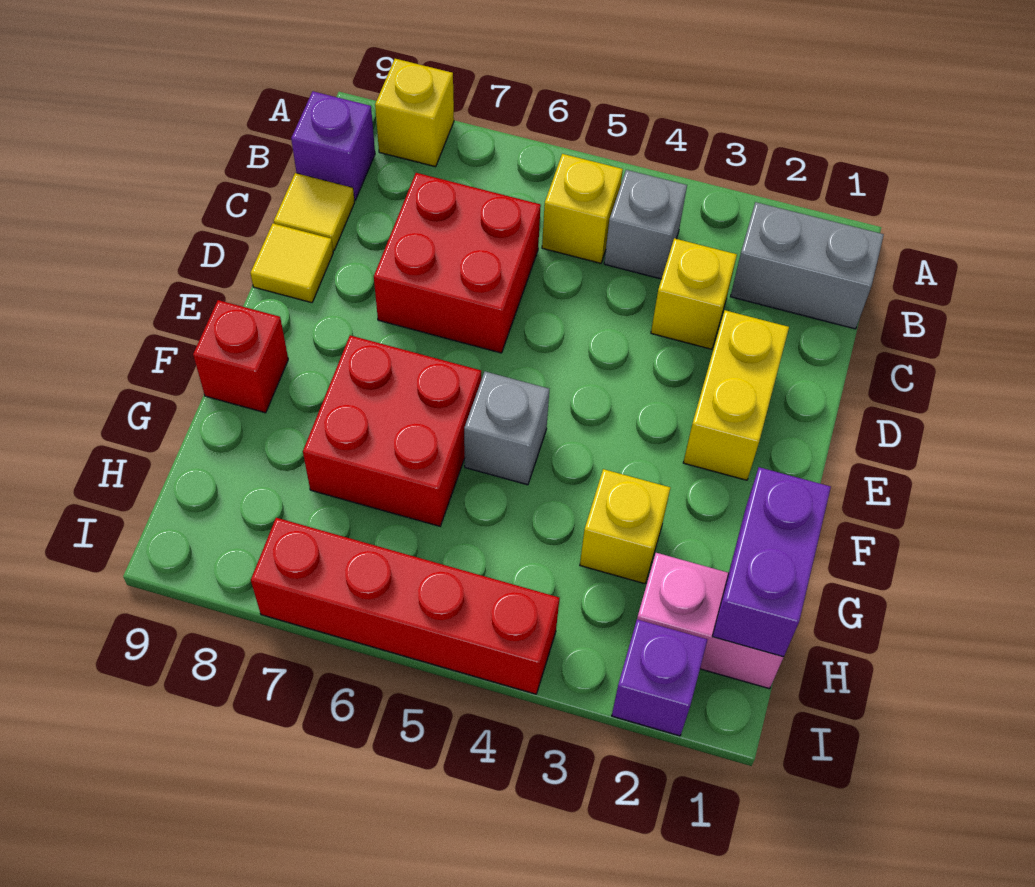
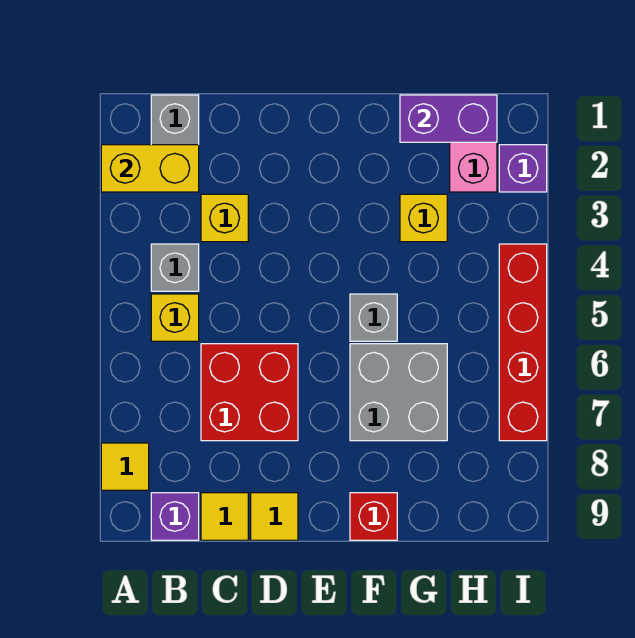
yellow 1x1 brick [375,59,454,167] -> yellow 1x1 tile [101,443,149,490]
yellow 1x2 brick [683,310,789,480] -> yellow 1x2 brick moved to [101,145,199,192]
red 2x2 brick [303,335,481,526] -> grey 2x2 brick [350,344,447,441]

